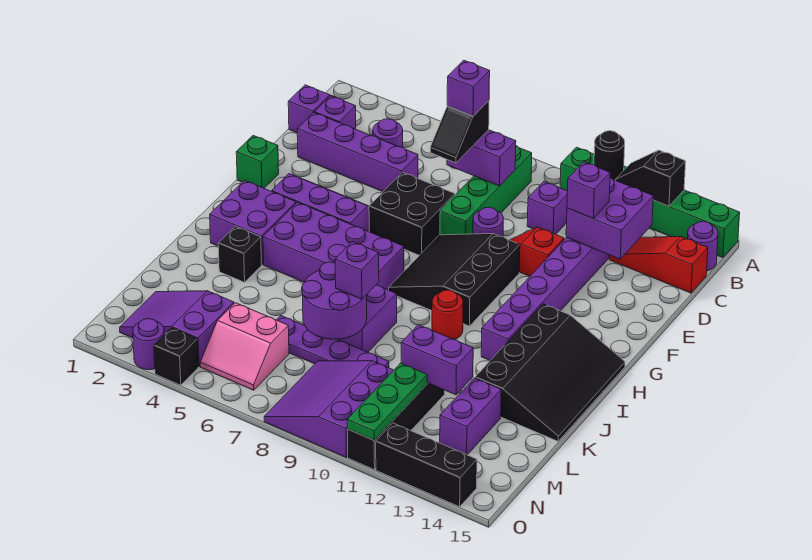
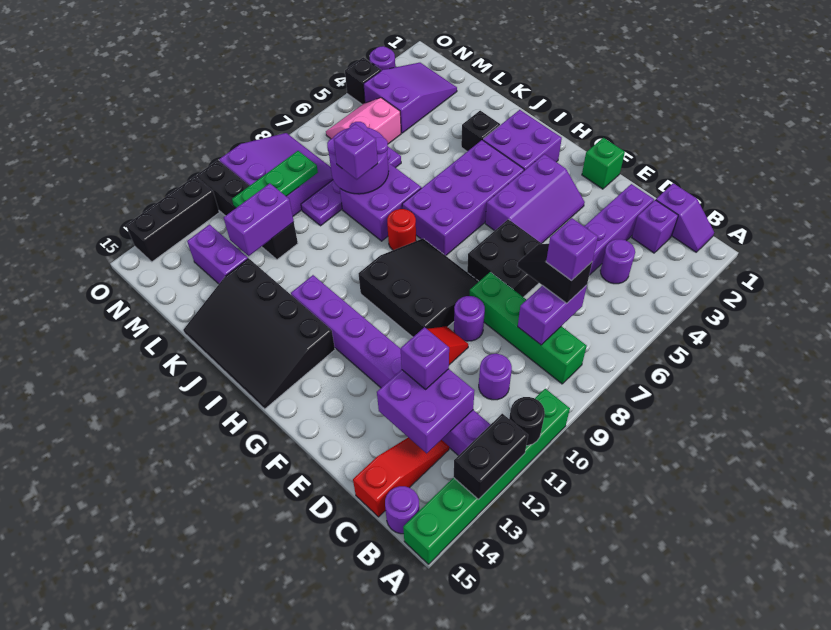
black 1x2 slope [616,150,686,206] -> black 1x2 brick [454,414,528,499]
purple 1x1 brick [527,182,568,234] -> purple 1x1 round brick [479,354,512,400]
red 1x1 round brick [432,290,463,340] -> red 1x1 round brick moved to [387,209,416,250]
green 1x3 plate [347,363,427,440] -> green 1x3 plate turned to [232,151,318,208]

